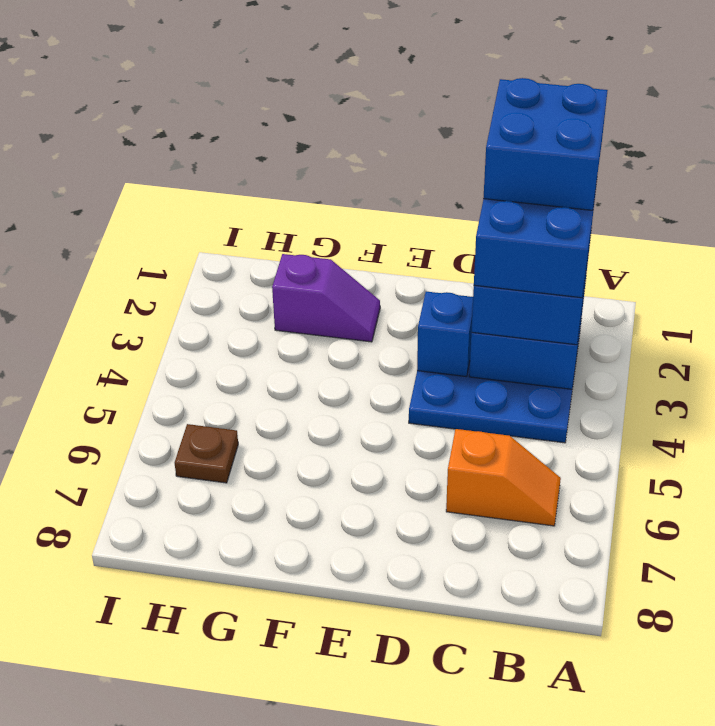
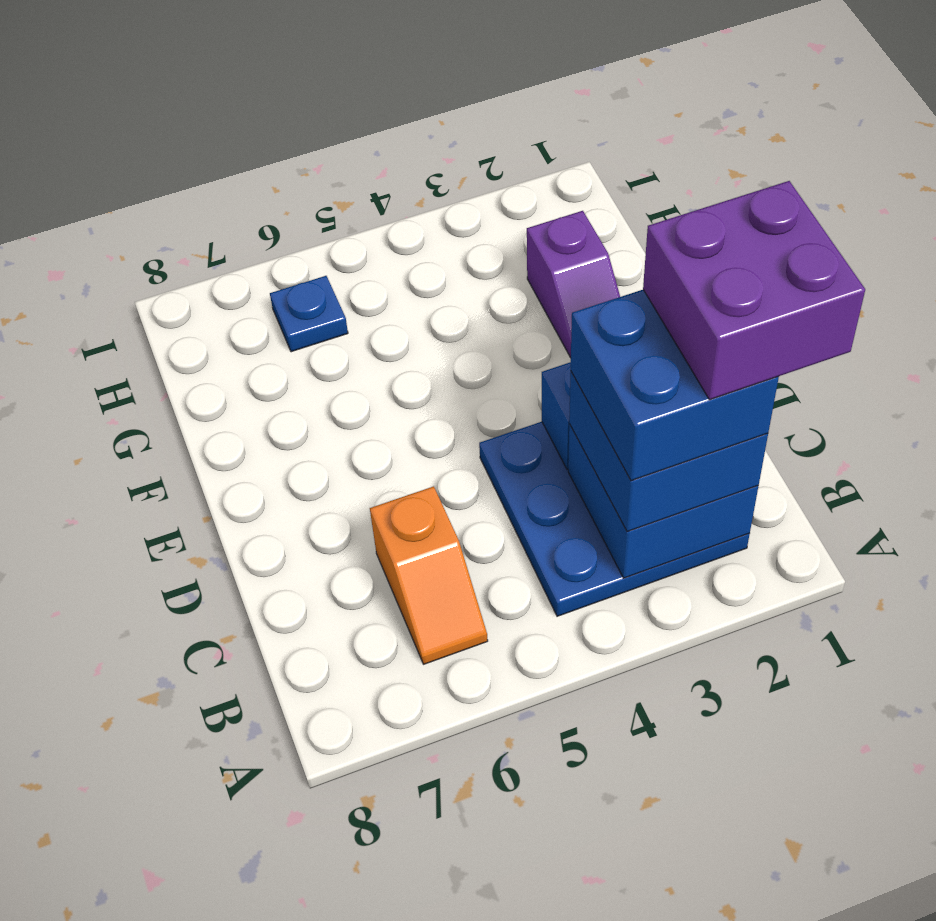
blue 2x2 brick [483,78,608,210] -> purple 2x2 brick [643,181,865,400]
brown 1x1 plate [175,424,238,483] -> blue 1x1 plate [270,276,348,352]

